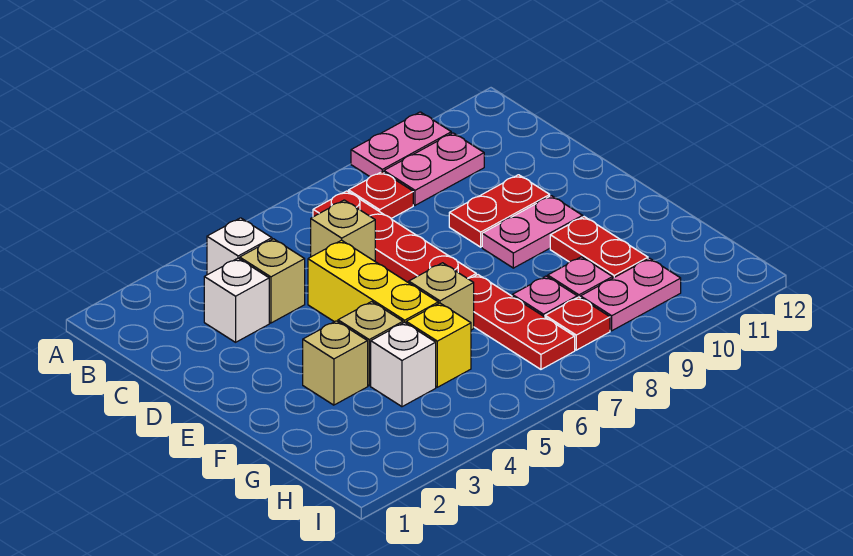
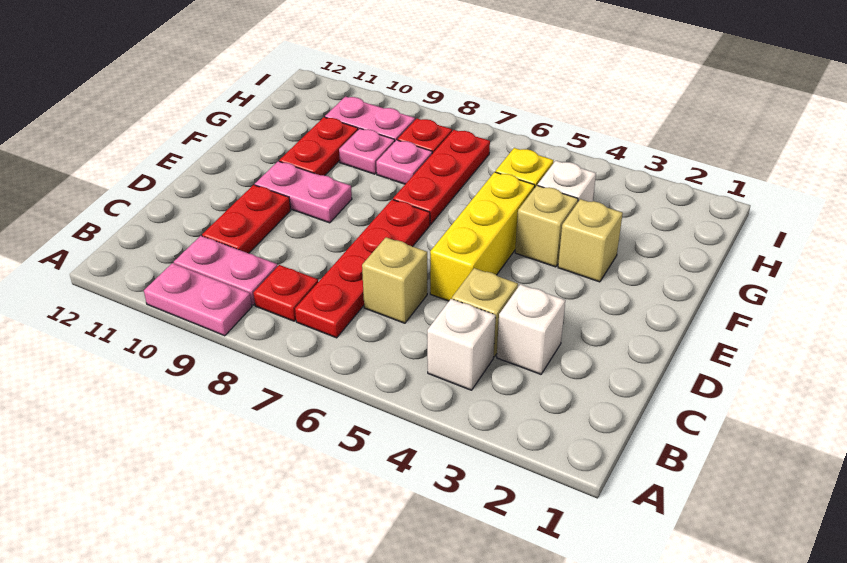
red 1x2 plate [449,175,550,247] -> red 1x2 plate turned to [202,185,291,253]
tan 1x1 brick [409,263,474,330] -> none

